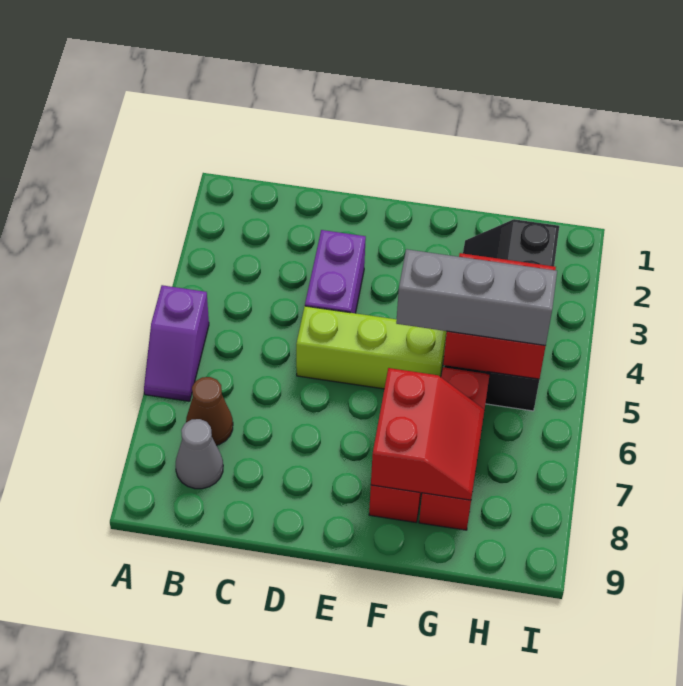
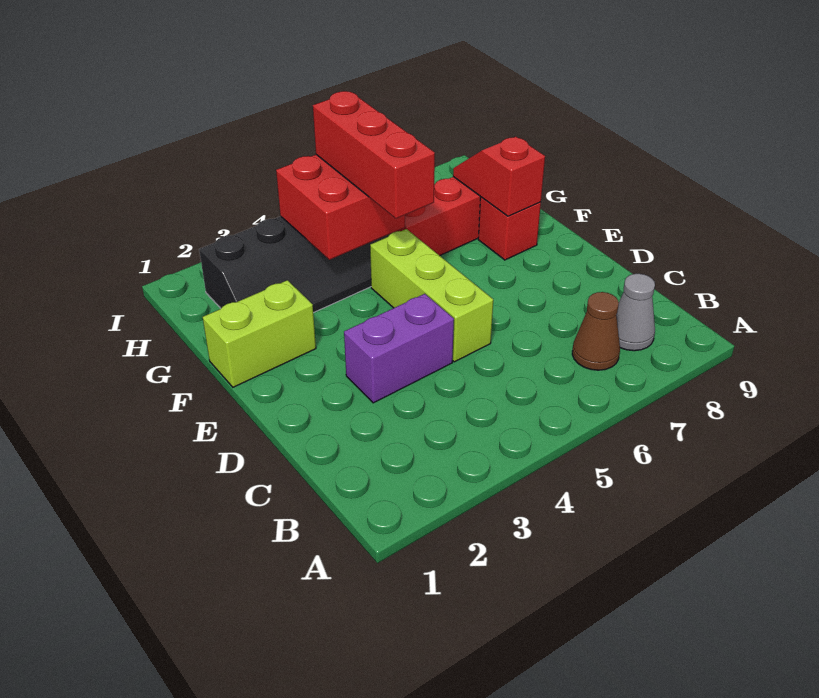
purple 1x2 slope [144,285,209,401] -> none
none -> lime 1x2 brick [203,280,316,387]
grey 1x3 brick [396,249,557,345] -> red 1x3 brick [313,91,435,219]
red 2x2 slope [371,368,484,500] -> red 1x2 slope [453,137,545,216]

